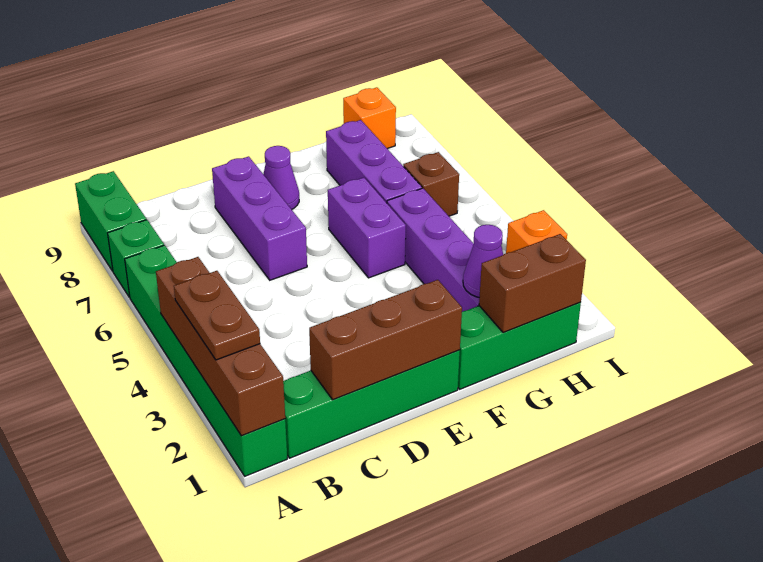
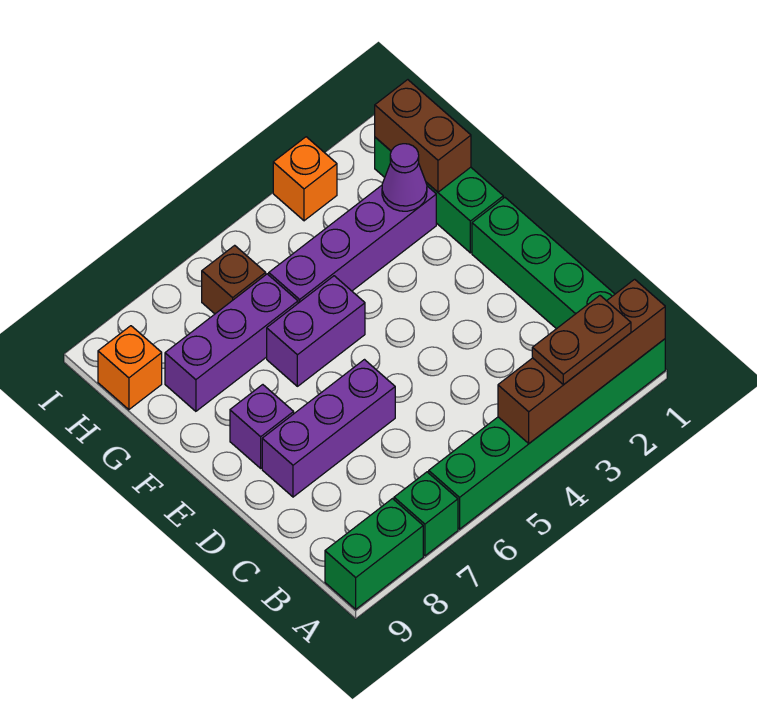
brown 1x3 brick [309,280,462,400] -> none
purple 1x1 cone [263,146,299,210] -> purple 1x1 brick [230,385,294,468]

